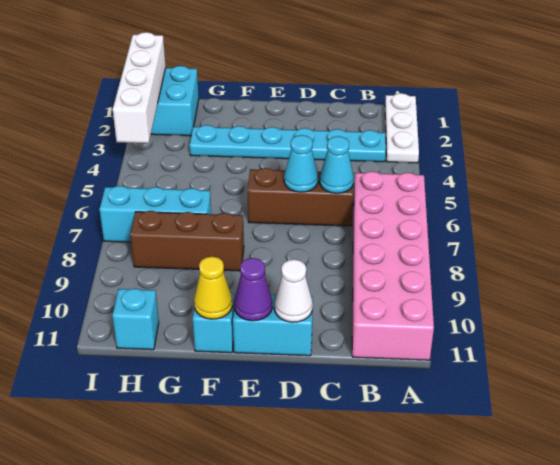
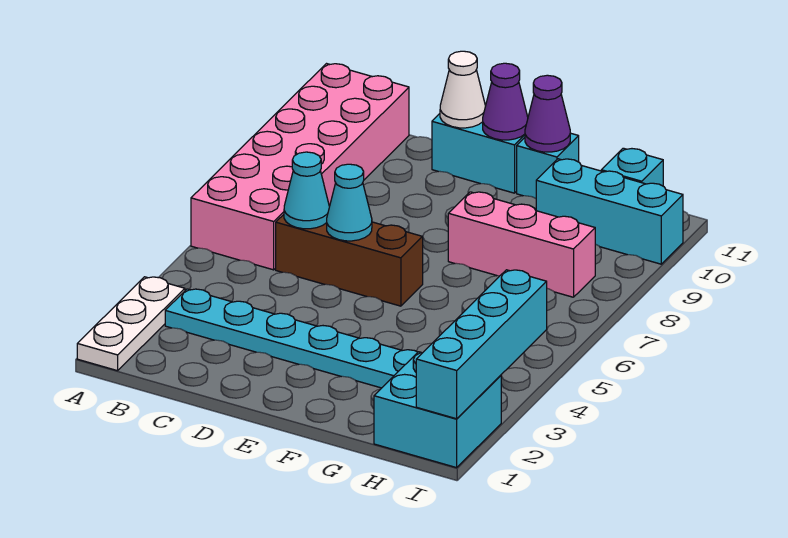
brown 1x3 brick [130,211,244,271] -> pink 1x3 brick [448,192,595,297]
yellow 1x1 cone [194,257,232,319] -> purple 1x1 cone [525,75,570,152]
cyan 1x3 brick [99,186,211,242] -> cyan 1x3 brick moved to [536,159,683,264]
white 1x4 brick [113,32,166,143] -> cyan 1x4 brick [416,270,547,419]

